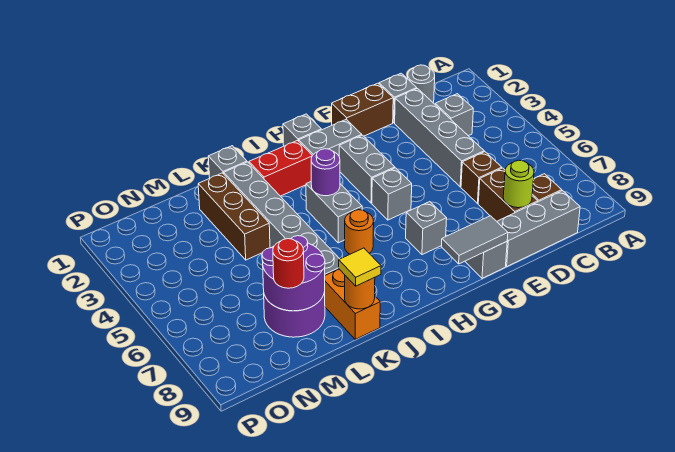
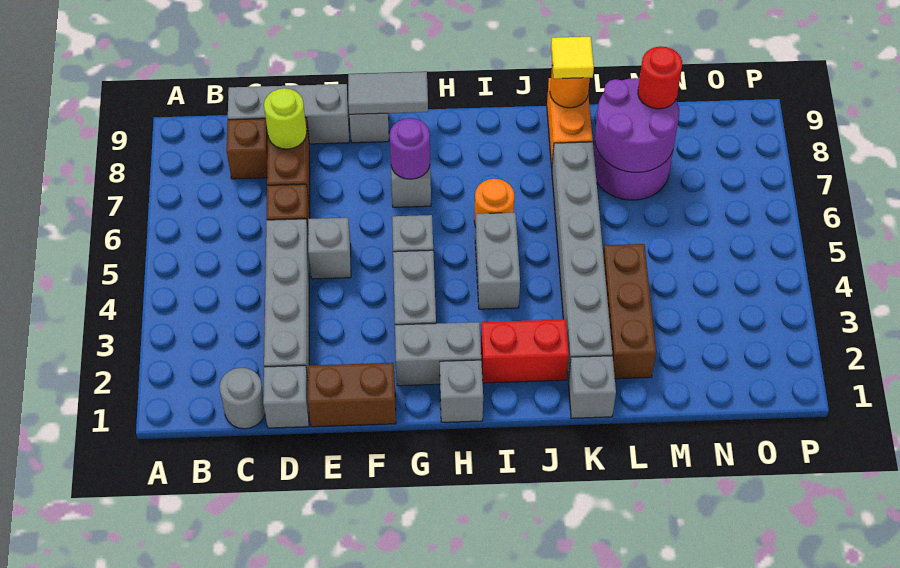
grey 1x1 brick [435,94,473,136] -> grey 1x1 brick moved to [308,218,351,279]
purple 1x1 round brick [311,149,340,196] -> purple 1x1 round brick moved to [390,118,430,179]

